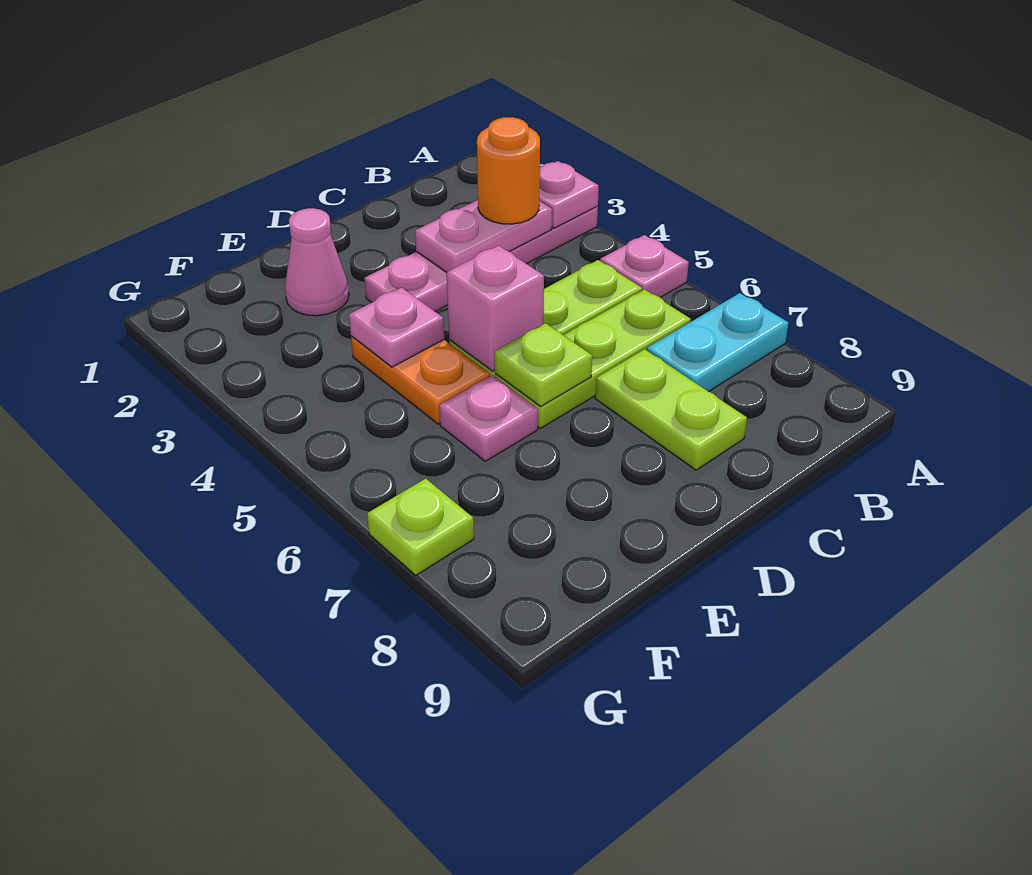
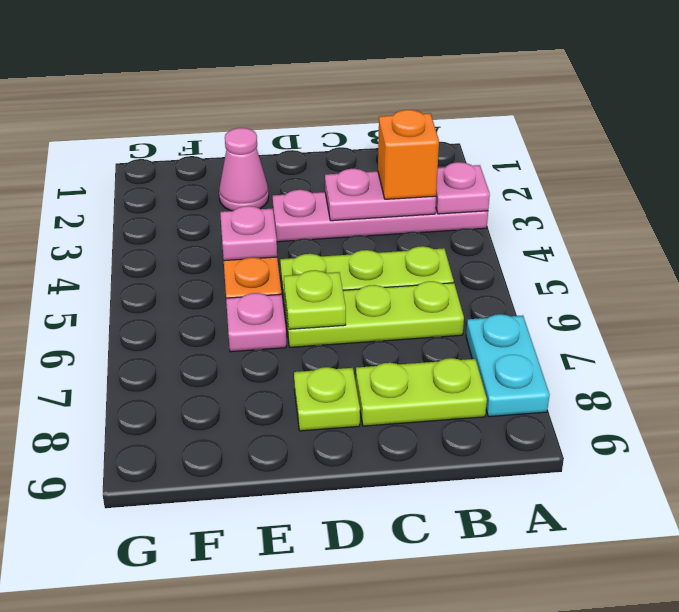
pink 1x1 plate [600,235,689,297] -> none
cyan 1x2 plate [647,293,789,391] -> cyan 1x2 plate turned to [466,314,550,417]
orange 1x1 round brick [477,117,540,224] -> orange 1x1 brick [378,110,439,199]
lime 1x2 plate [595,349,747,470] -> lime 1x2 plate turned to [356,358,487,426]
pink 1x1 brick [447,246,544,371] -> none
lime 1x1 plate [367,479,474,575] -> lime 1x1 plate moved to [294,367,360,431]

